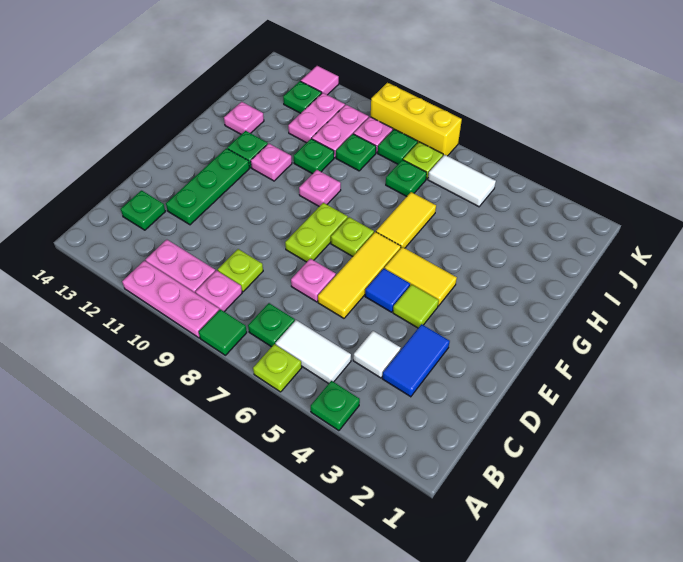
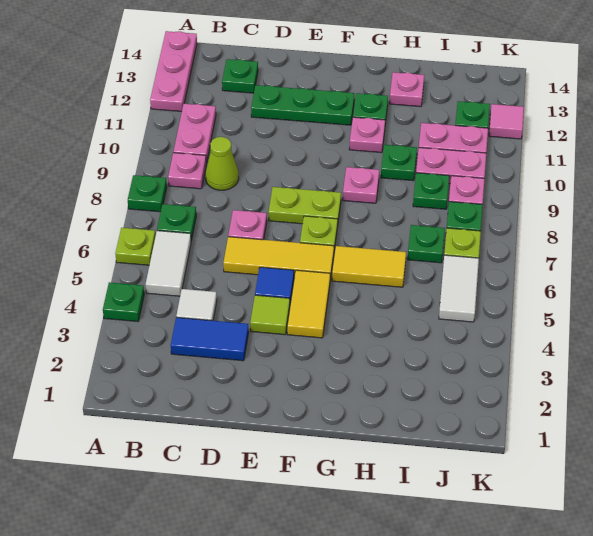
green 1x1 tile [199,309,247,355] -> green 1x1 plate [128,175,167,212]
pink 1x3 plate [122,261,219,338] -> pink 1x3 plate moved to [150,31,197,112]
lime 1x1 plate [218,249,263,292] -> lime 1x1 cone [205,137,239,190]
yellow 1x3 brick [371,83,462,156] -> none

